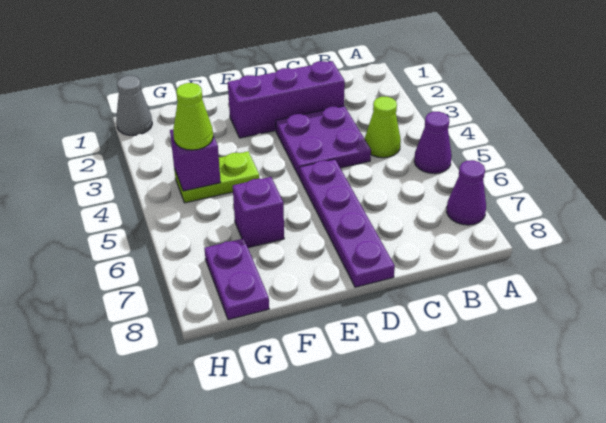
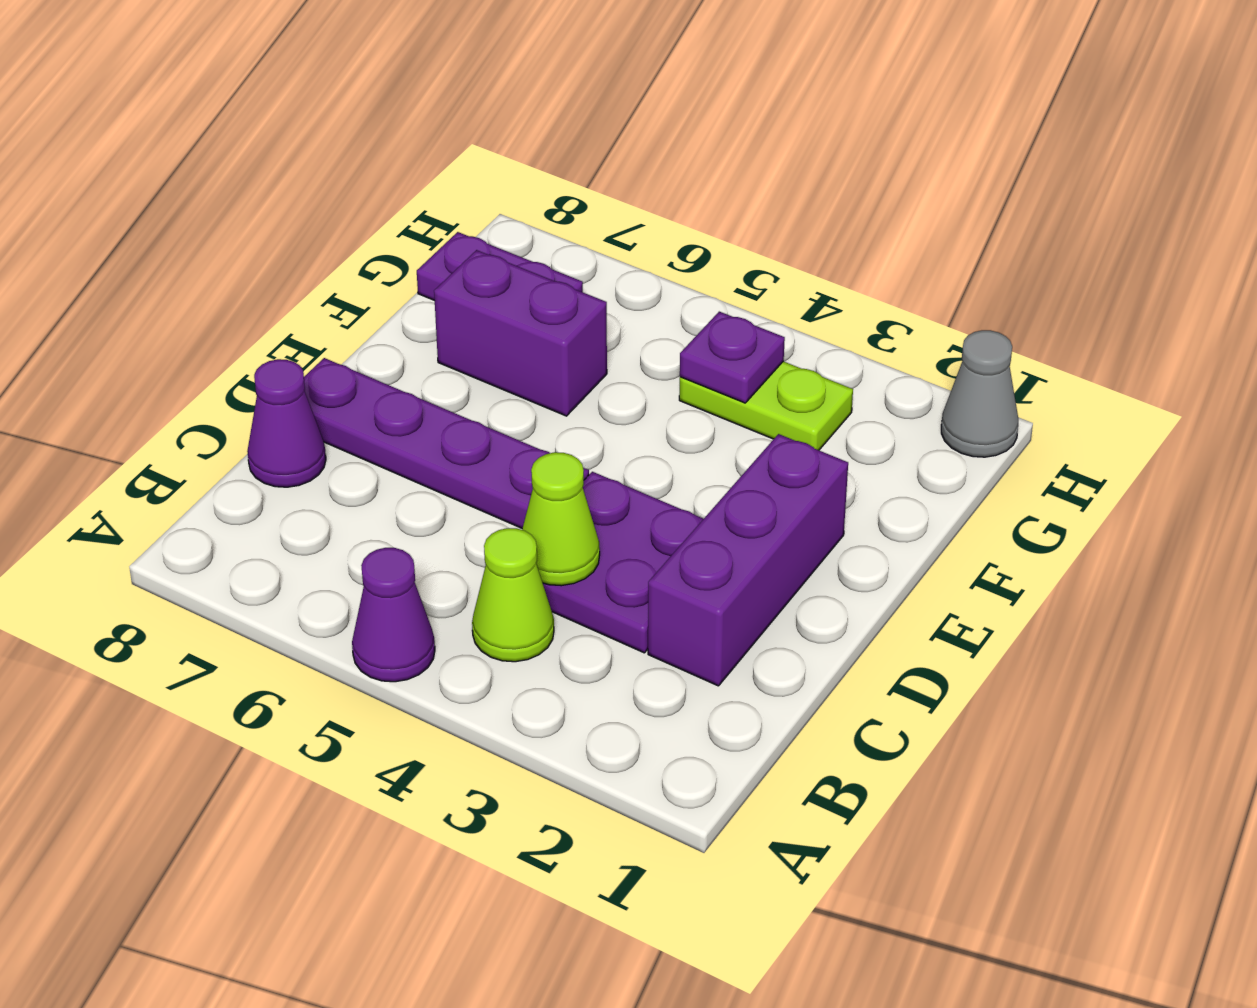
purple 1x1 cone [447,160,486,225] -> purple 1x1 cone moved to [247,359,326,487]
lime 1x2 plate [174,152,259,203] -> lime 1x2 plate turned to [679,361,853,450]
purple 1x1 brick [233,177,284,248] -> purple 1x2 brick [434,250,607,416]
purple 1x1 brick [170,130,221,191] -> purple 1x1 plate [680,312,785,403]
lime 1x1 cone [173,83,213,150] -> lime 1x1 cone moved to [522,452,600,586]

